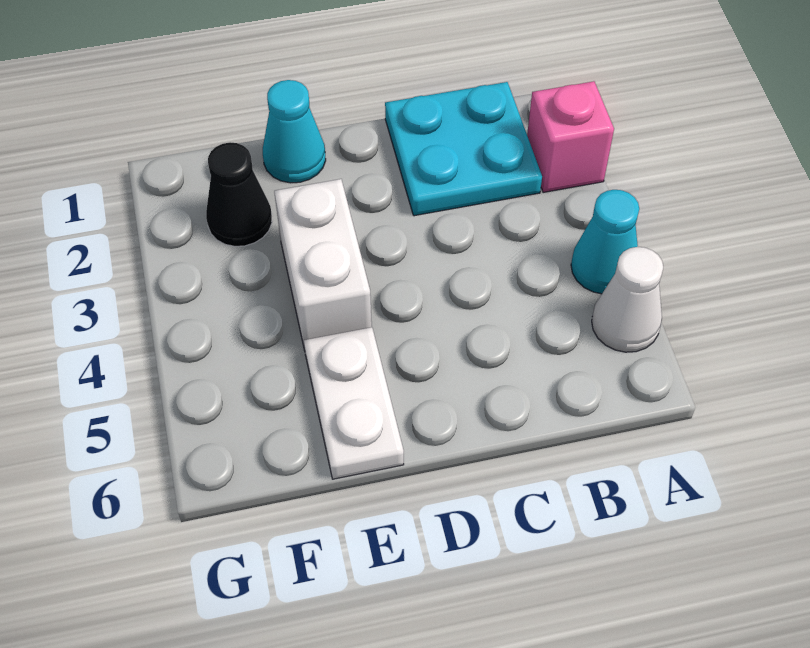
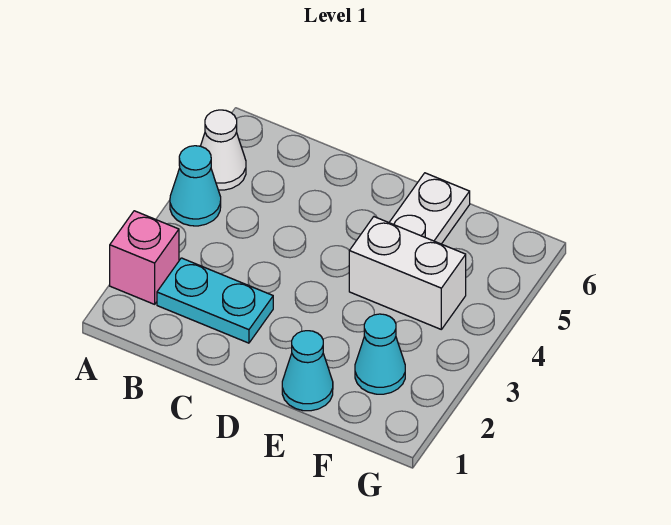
cyan 2x2 plate [385,82,542,216] -> cyan 1x2 plate [157,258,273,343]
white 1x2 brick [274,179,372,349] -> white 1x2 brick turned to [349,217,466,329]
black 1x1 cone [206,142,272,246] -> cyan 1x1 cone [355,314,405,394]

